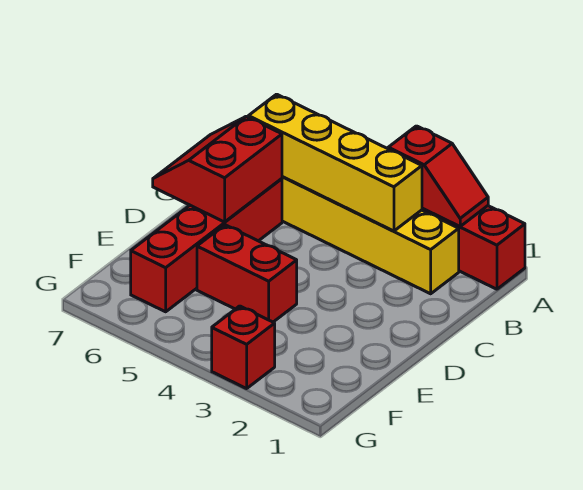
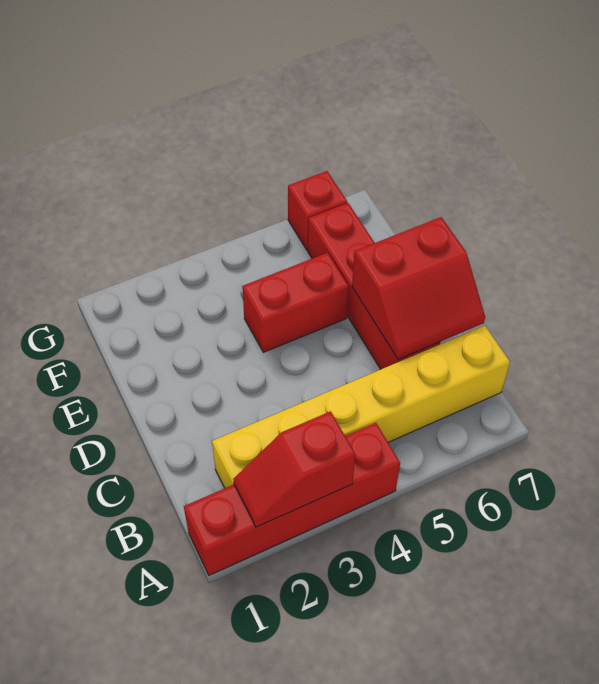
yellow 1x4 brick [248,94,422,231] -> none
red 2x2 slope [153,116,282,222] -> red 2x2 slope turned to [352,217,485,359]
red 1x1 brick [212,306,275,389] -> red 1x1 brick moved to [288,171,347,250]

